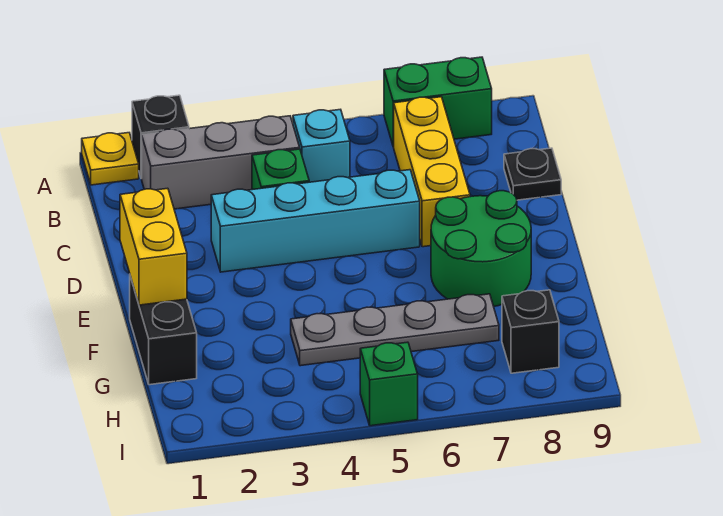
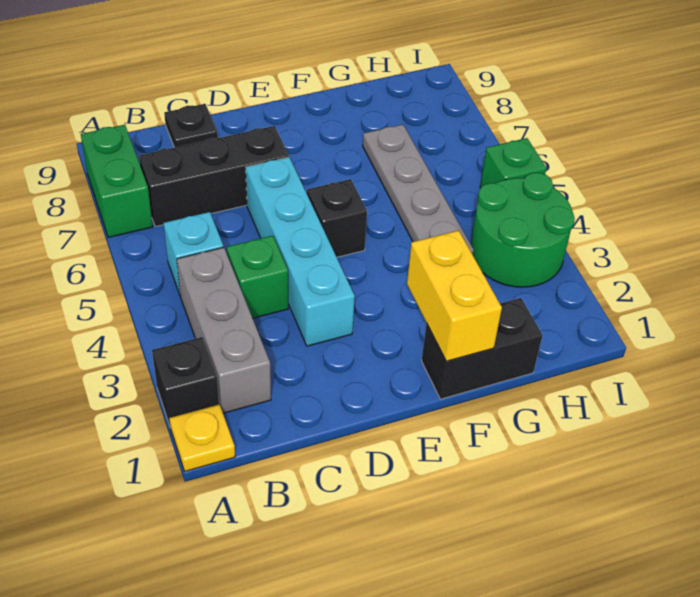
yellow 1x3 brick [394,97,470,247] -> black 1x3 brick [139,126,289,227]
yellow 1x2 brick [120,188,187,305] -> yellow 1x2 brick turned to [407,230,502,361]
green 2x2 round brick [431,191,531,306] -> green 2x2 round brick moved to [471,173,575,287]
black 1x1 brick [502,290,559,373] -> black 1x1 brick moved to [307,179,367,257]

